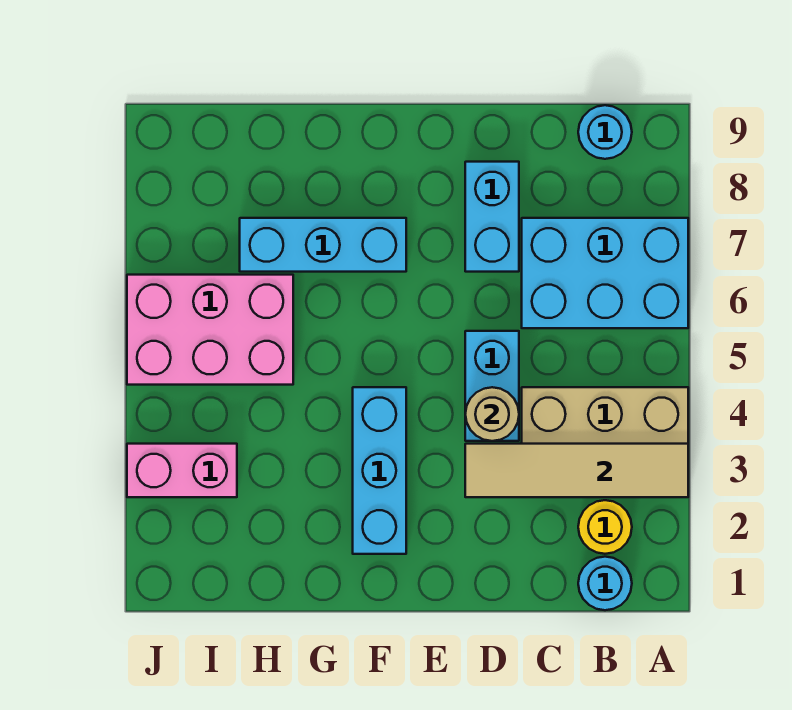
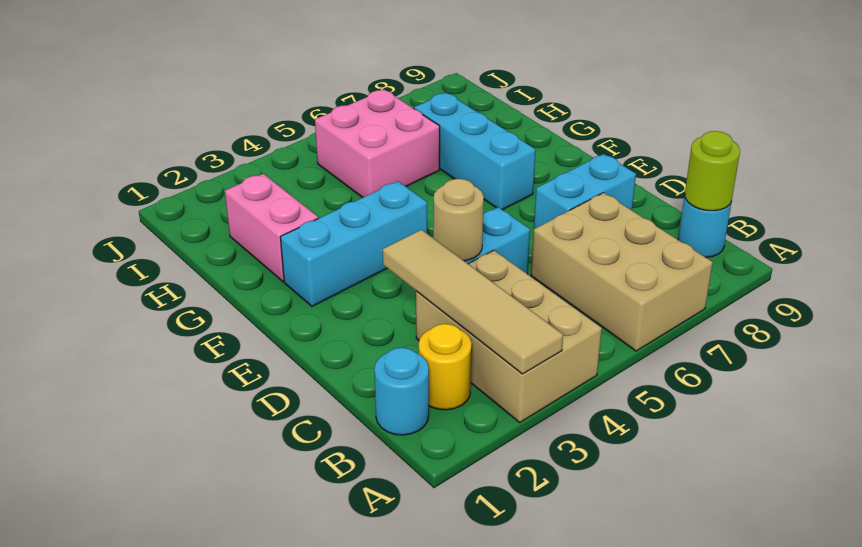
cyan 2x3 brick [522,218,688,328] -> tan 2x3 brick [531,193,713,351]
none -> lime 1x1 round brick [685,131,740,211]
pink 2x3 brick [127,275,293,385] -> pink 2x2 brick [315,90,440,198]
pink 1x2 brick [127,444,237,497] -> pink 1x2 brick moved to [225,174,318,282]

